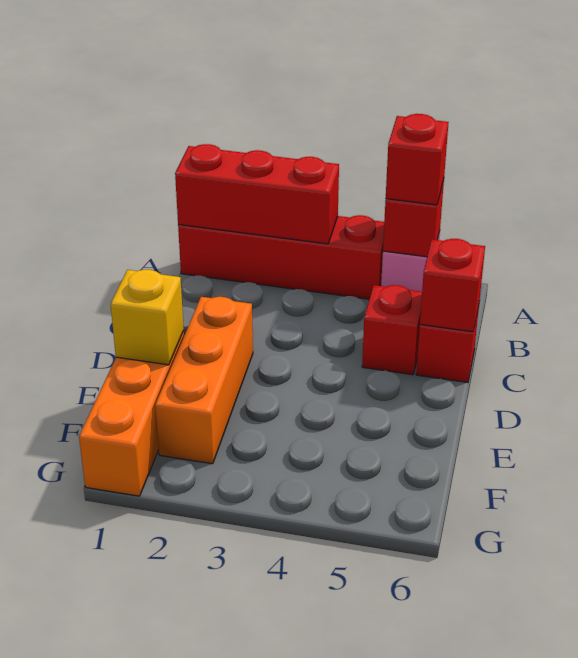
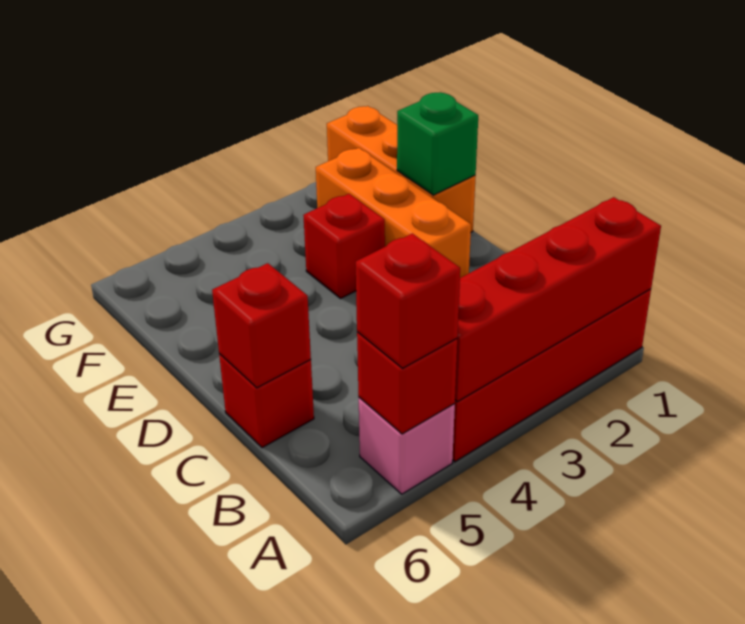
red 1x3 brick [175,144,339,244] -> red 1x4 brick [455,197,661,402]
red 1x1 brick [362,285,422,375] -> red 1x1 brick moved to [303,194,385,298]
yellow 1x1 brick [111,270,184,365] -> green 1x1 brick [397,92,478,195]

